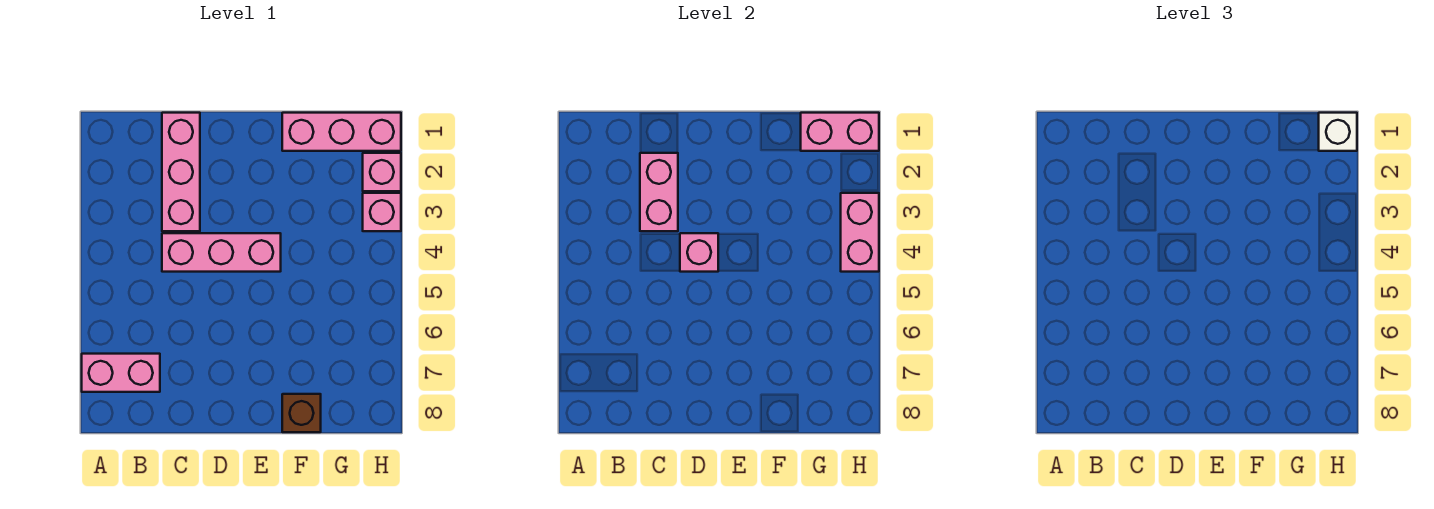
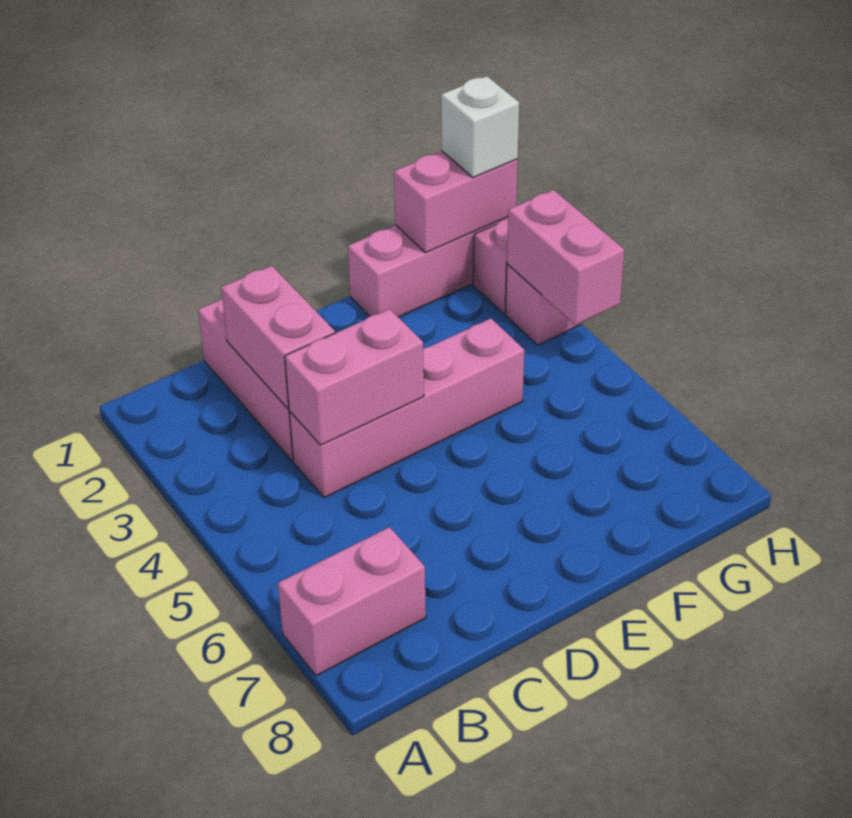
pink 1x3 brick [162,233,281,272] -> pink 1x4 brick [289,318,524,498]
pink 1x1 brick [680,233,718,272] -> pink 1x2 brick [285,309,424,445]
brown 1x1 brick [282,394,321,432] -> none

